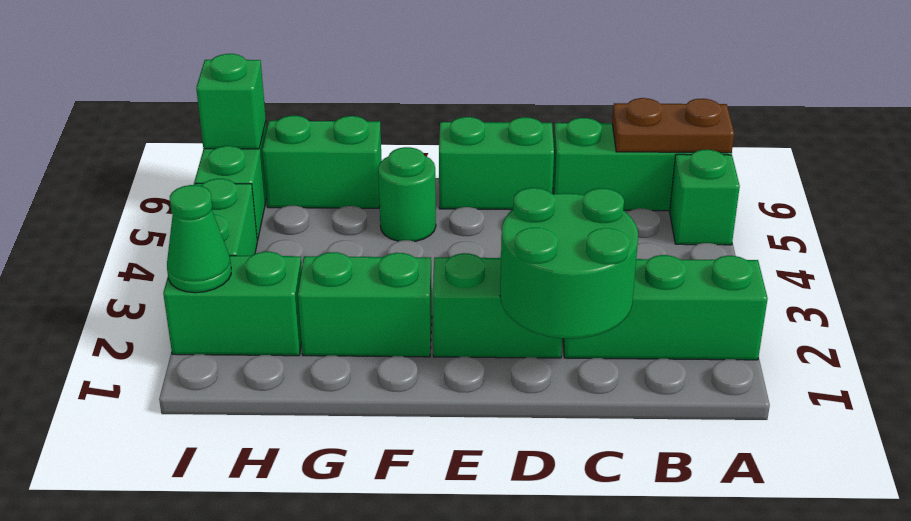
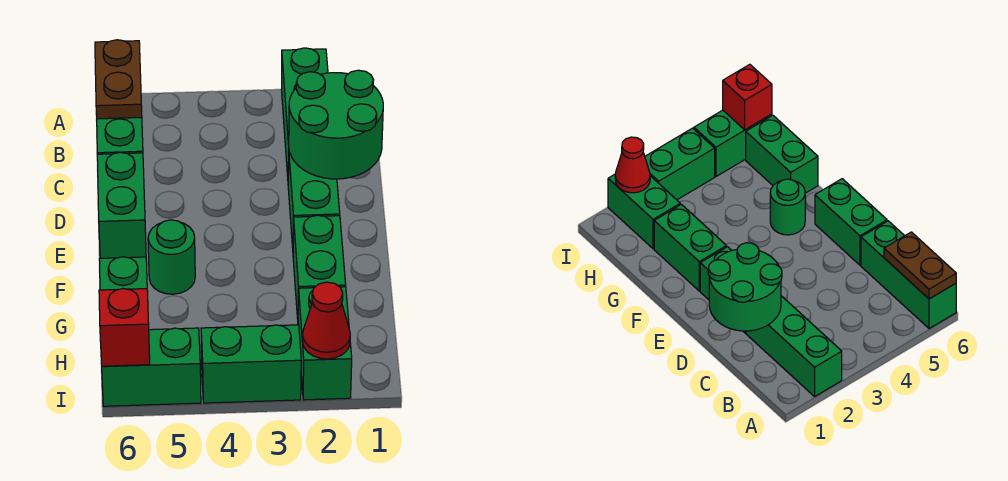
green 1x1 brick [670,150,740,245] -> none
green 1x1 cone [167,185,231,293] -> red 1x1 cone [302,282,350,359]
green 1x1 brick [196,54,266,149] -> red 1x1 brick [99,289,150,366]

